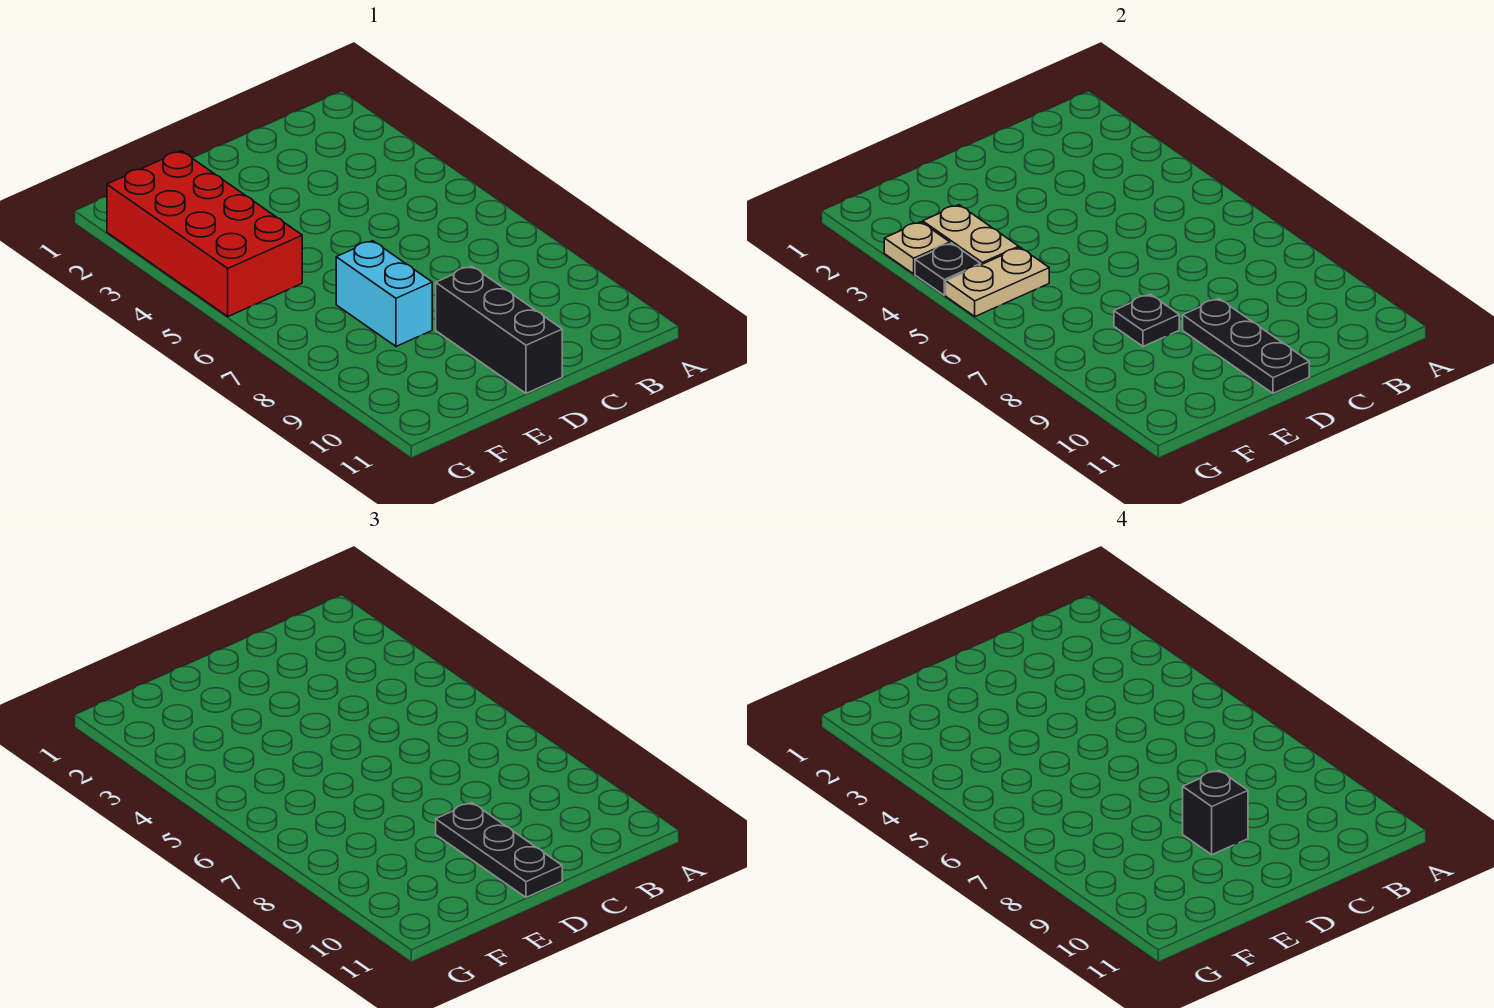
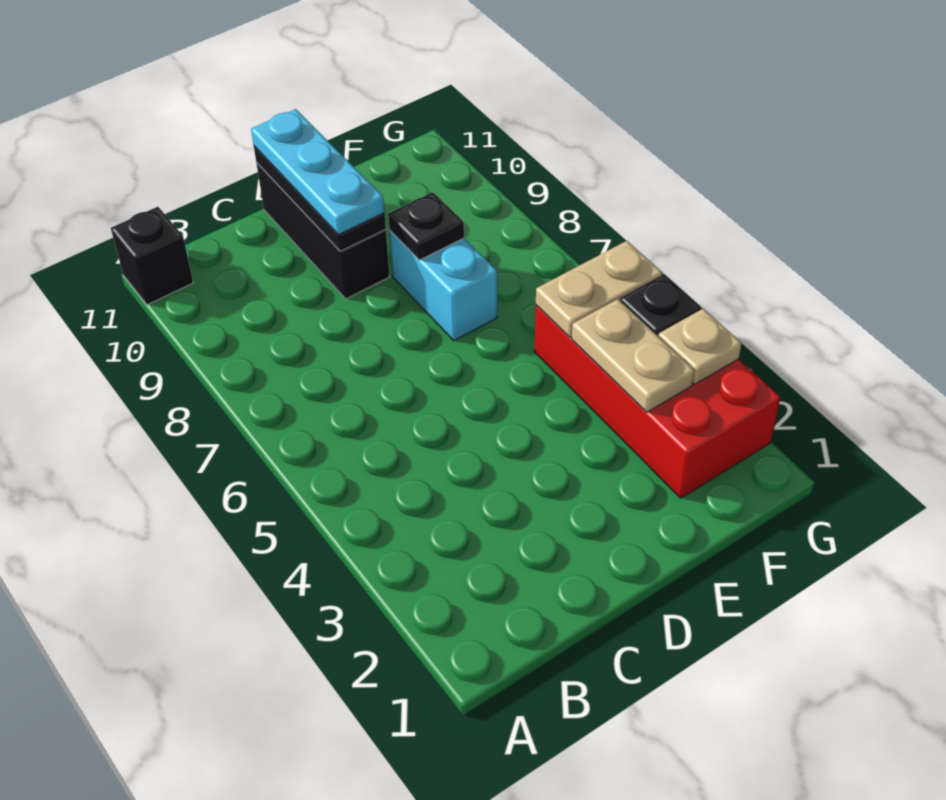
black 1x3 plate [436,803,562,897] -> cyan 1x3 plate [251,109,384,235]
black 1x1 brick [1183,770,1248,855] -> black 1x1 brick moved to [111,207,193,305]

